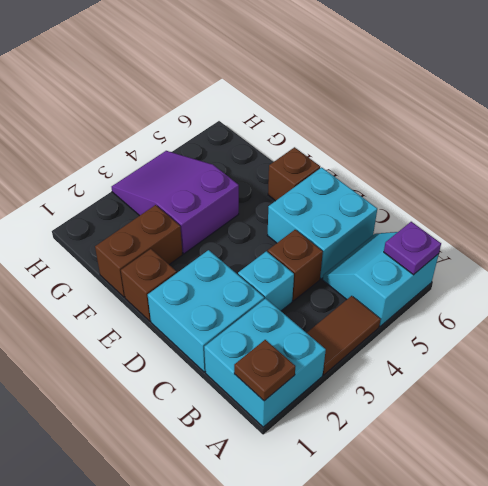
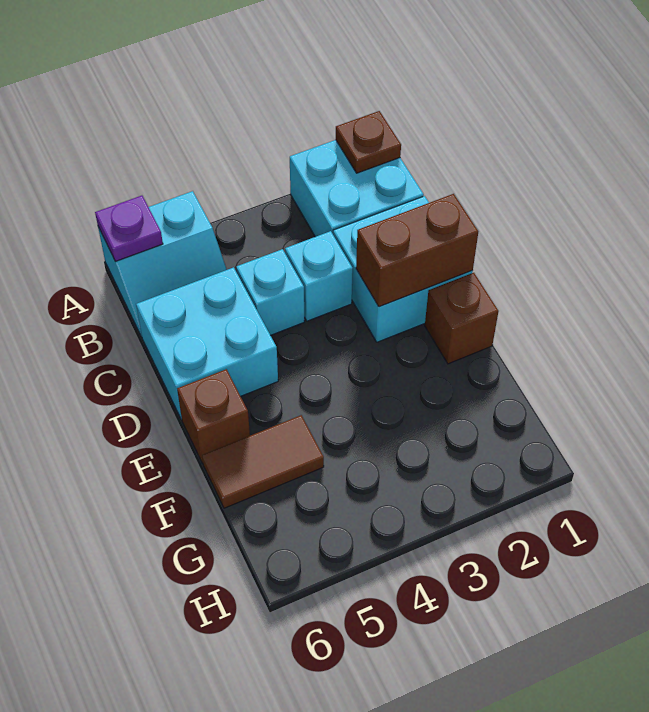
brown 1x2 tile [307,296,381,375] -> brown 1x2 tile moved to [202,415,324,508]
brown 1x1 brick [268,230,323,301] -> cyan 1x1 brick [236,249,304,335]
brown 1x2 brick [95,205,183,297] -> brown 1x2 brick moved to [356,194,478,307]
purple 2x3 slope [112,151,239,254] -> none

